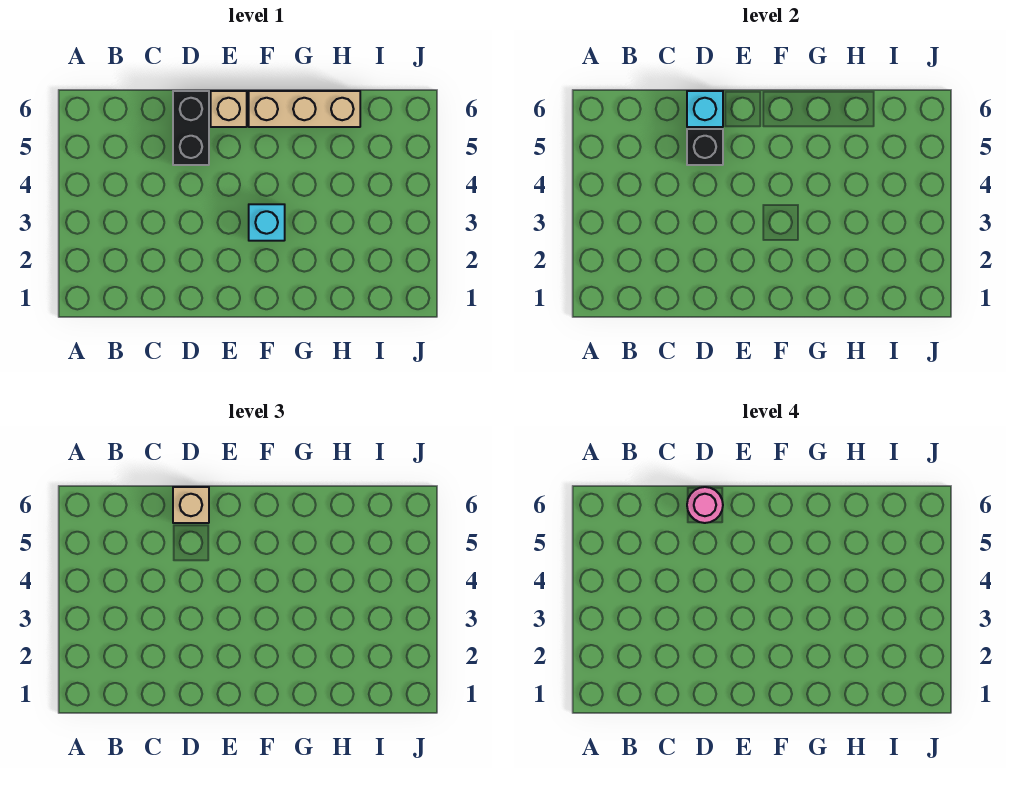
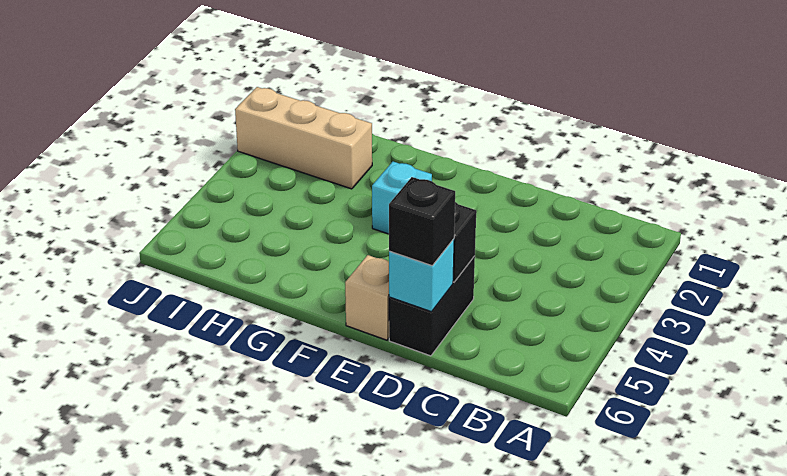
tan 1x1 brick [173,487,209,523] -> black 1x1 brick [389,177,455,266]
pink 1x1 round brick [687,487,723,523] -> none
tan 1x3 brick [249,91,360,127] -> tan 1x3 brick moved to [235,87,372,189]

